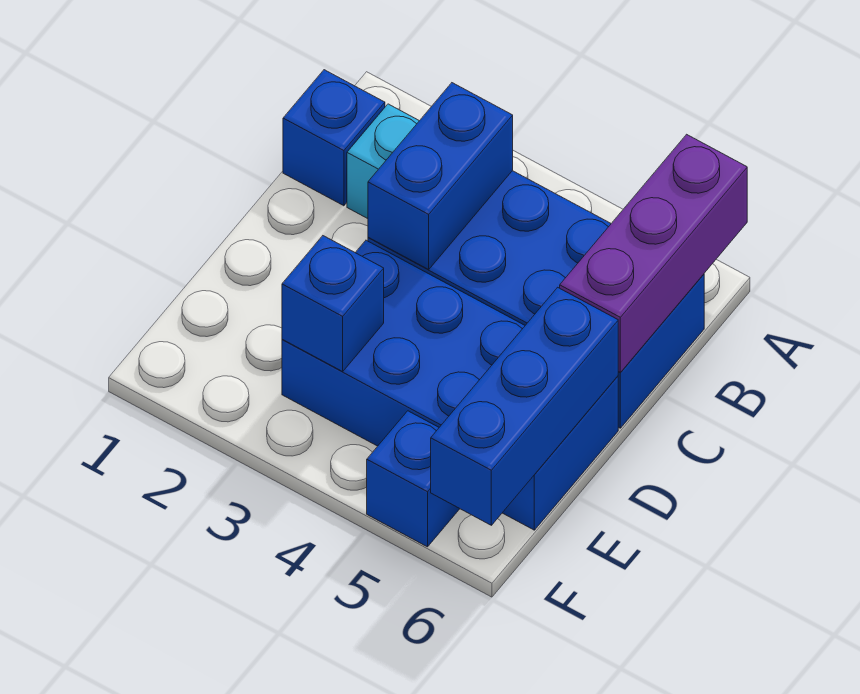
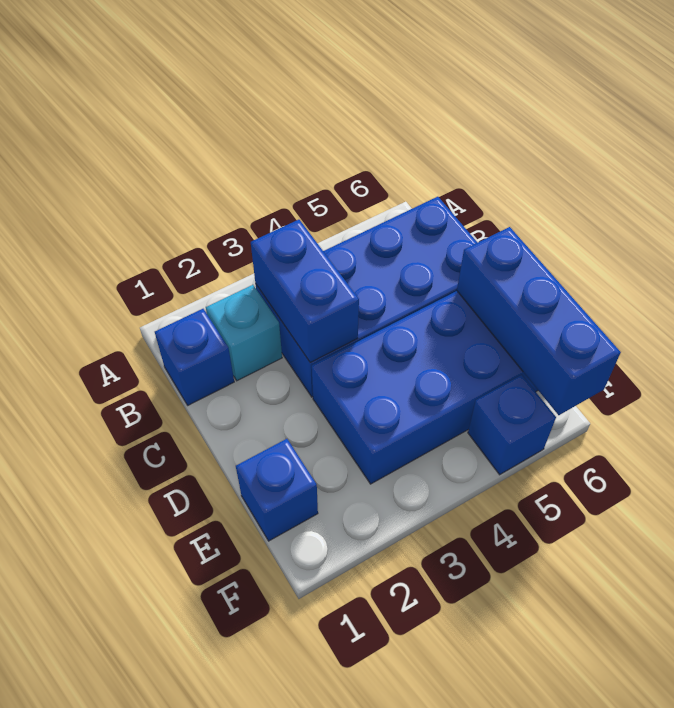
purple 1x3 brick [560,134,747,372] -> none
blue 1x1 brick [282,236,384,371] -> blue 1x1 brick moved to [236,439,318,541]

